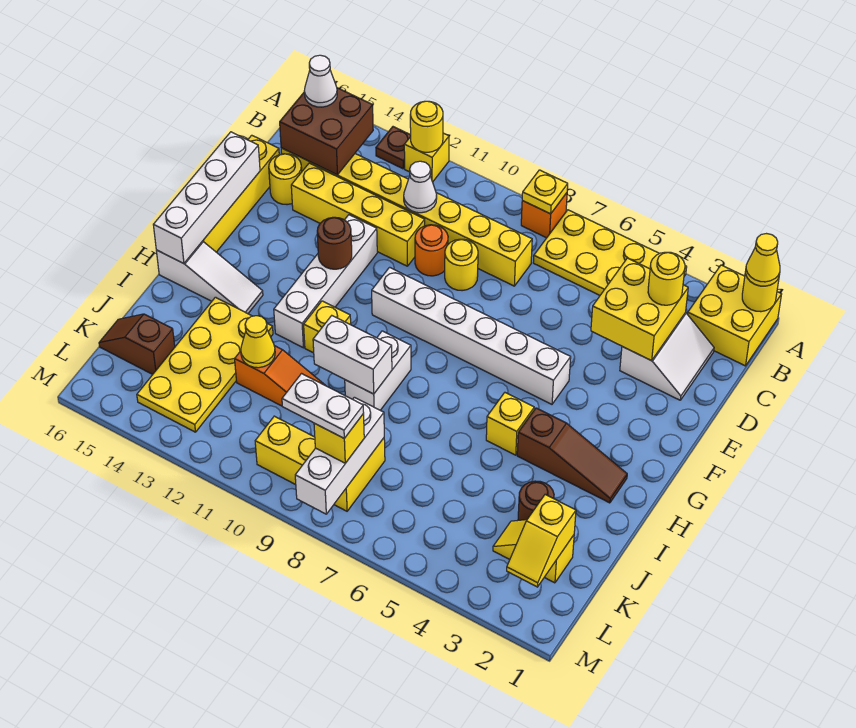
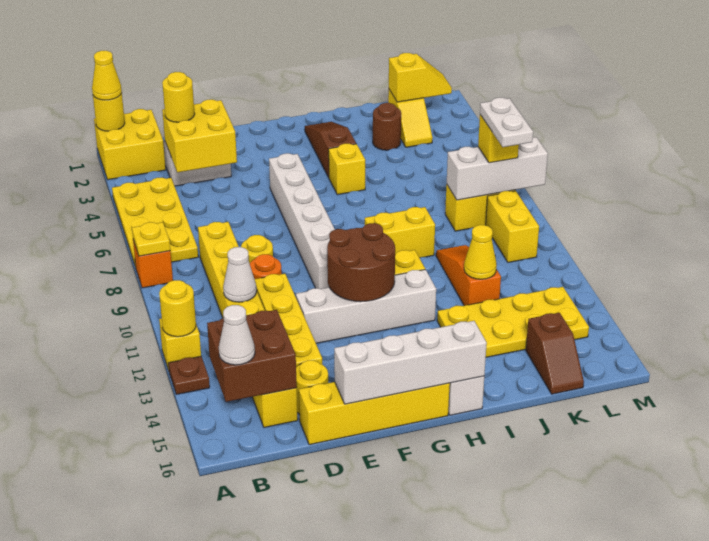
brown 1x1 round brick [317,217,352,269] -> brown 2x2 round brick [327,223,395,302]
white 1x2 brick [345,331,411,410] -> yellow 1x2 brick [365,207,435,258]
white 1x2 brick [313,316,392,394] -> none

